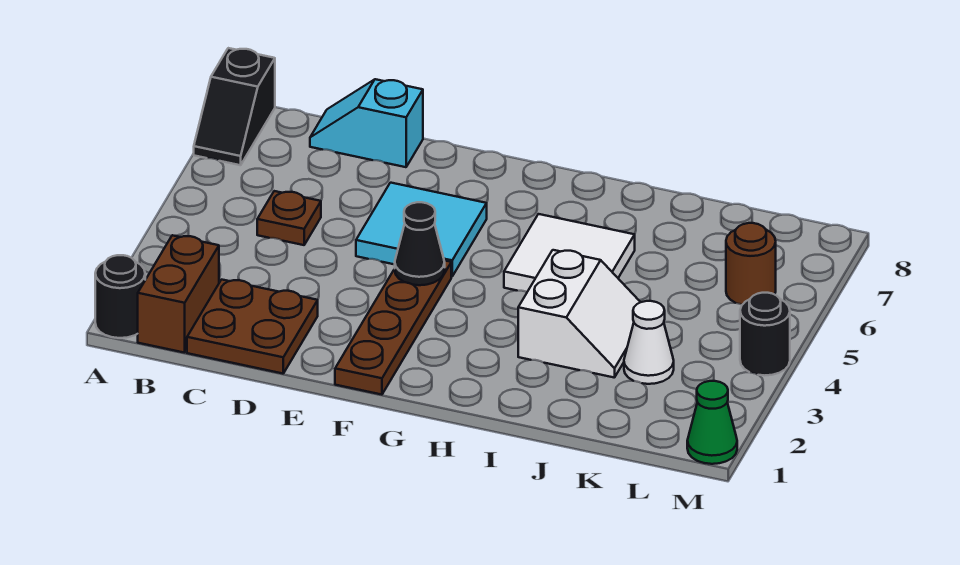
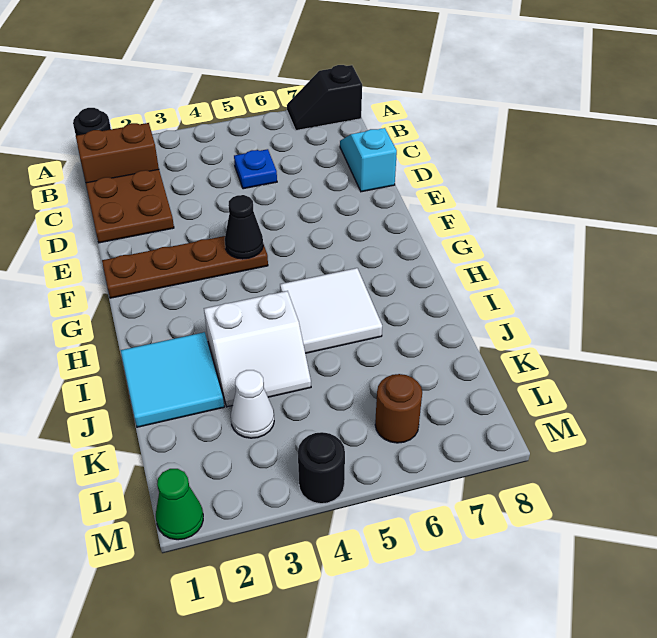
brown 1x1 plate [257,191,321,245] -> blue 1x1 plate [234,149,277,189]
cyan 2x2 tile [356,183,487,277] -> cyan 2x2 tile moved to [121,332,224,427]

